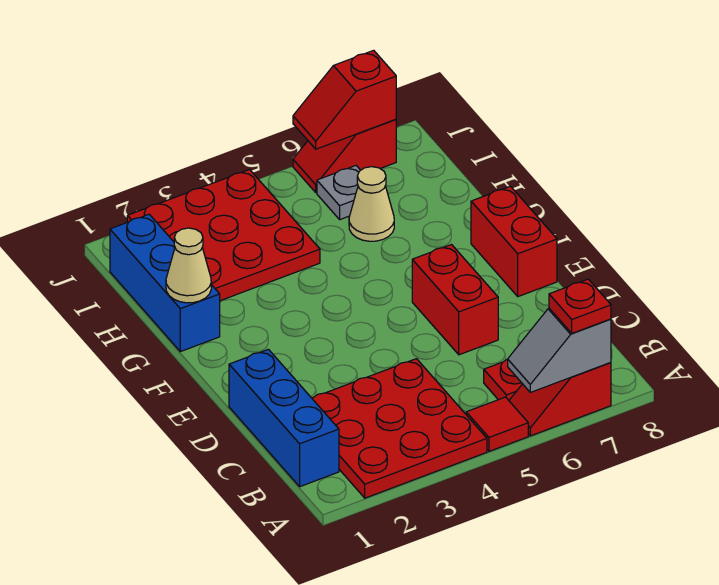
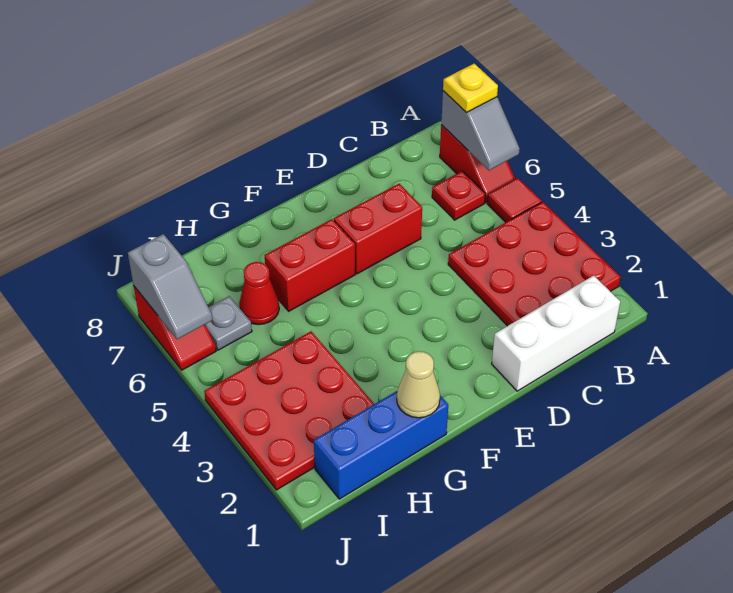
red 1x1 plate [549,279,611,333] -> yellow 1x1 plate [443,64,498,112]
blue 1x3 brick [229,349,339,487] -> white 1x3 brick [492,276,620,391]
red 1x2 brick [471,186,557,297] -> red 1x2 brick moved to [265,219,355,311]
tan 1x1 cone [349,167,394,241] -> red 1x1 cone [239,262,279,325]
red 1x2 slope [293,50,396,149] -> grey 1x2 slope [128,234,212,339]

